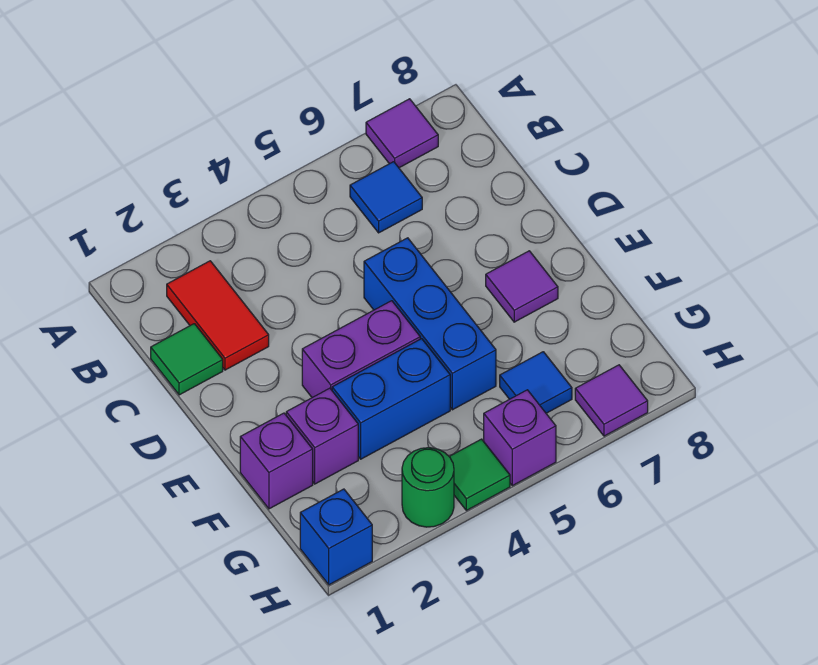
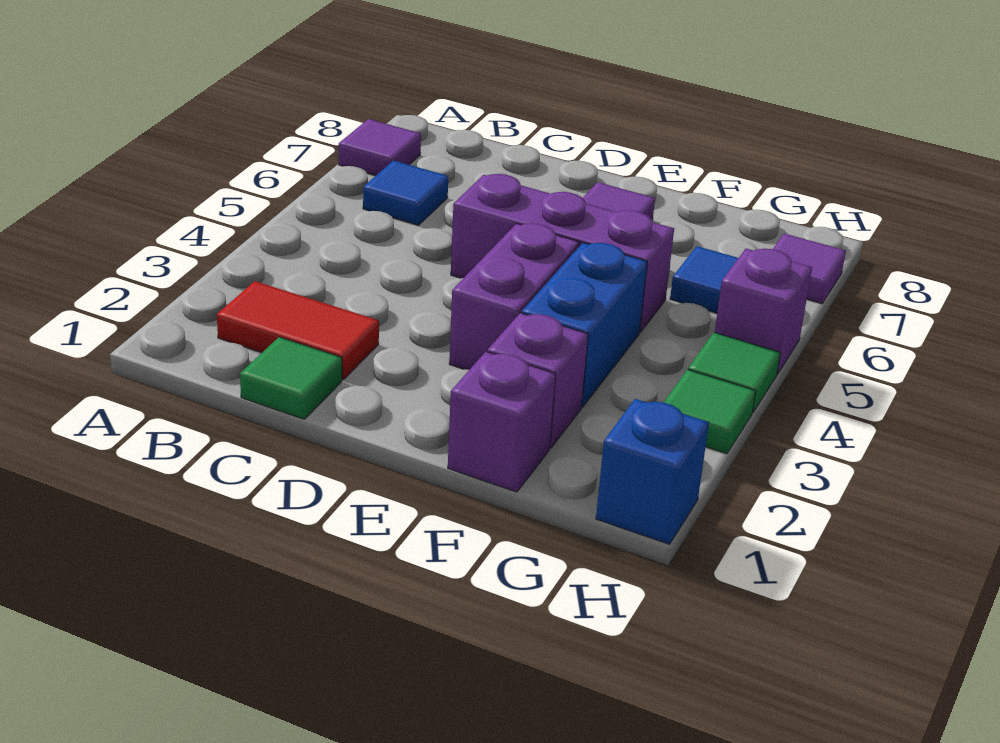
blue 1x3 brick [364,238,496,410] -> purple 1x3 brick [451,174,674,332]
green 1x1 round brick [402,448,454,527] -> green 1x1 tile [664,370,756,454]

